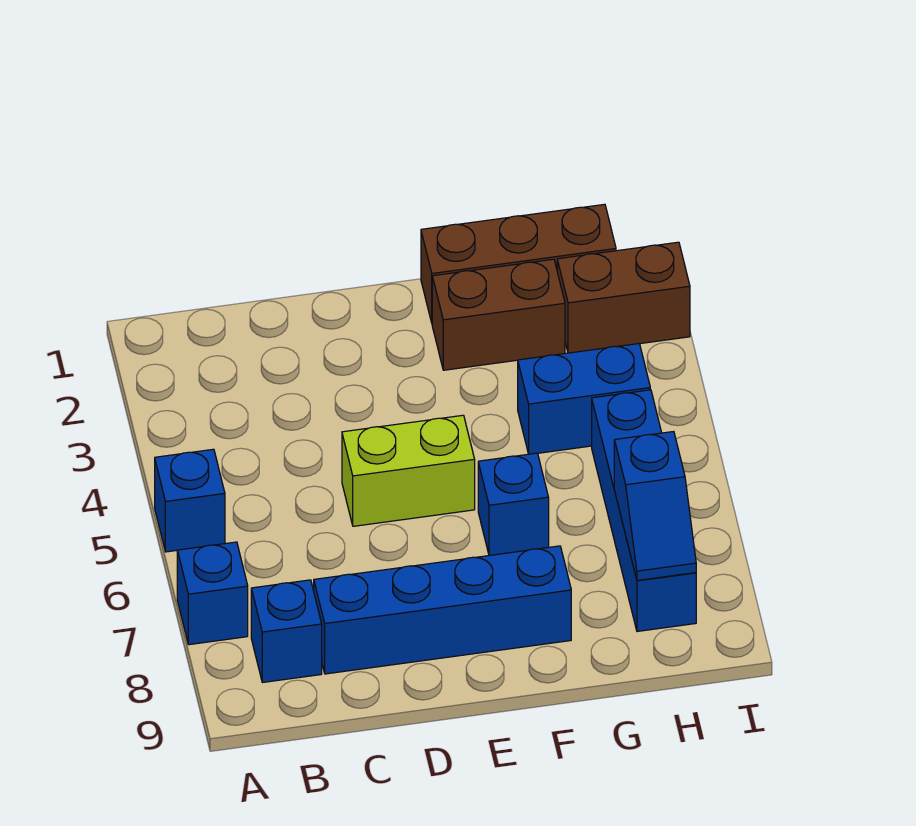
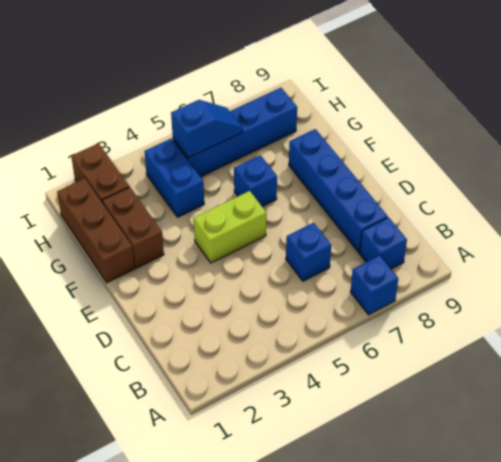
blue 1x1 brick [155,449,225,552] -> blue 1x1 brick moved to [286,223,331,281]
lime 1x2 brick [342,415,475,526] -> lime 1x2 brick turned to [194,191,266,263]
blue 1x2 slope [614,432,696,580] -> blue 1x2 slope moved to [171,100,243,158]

